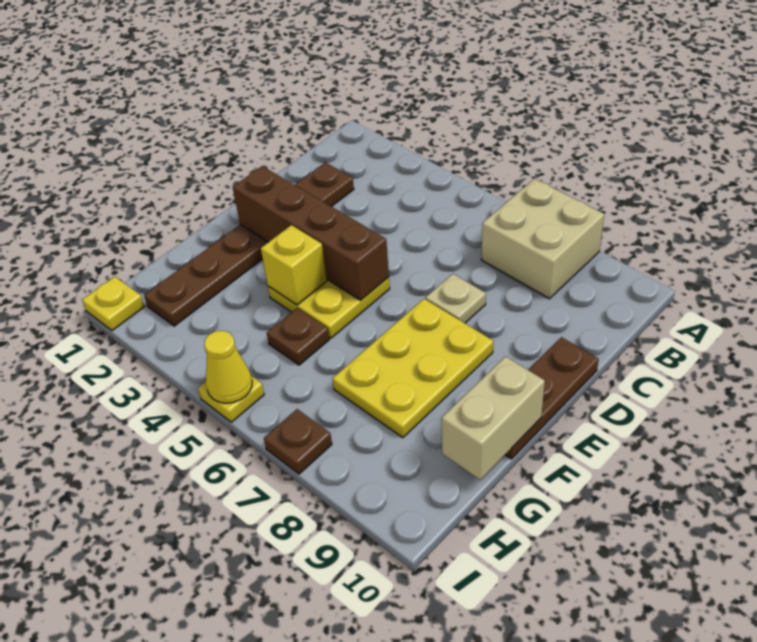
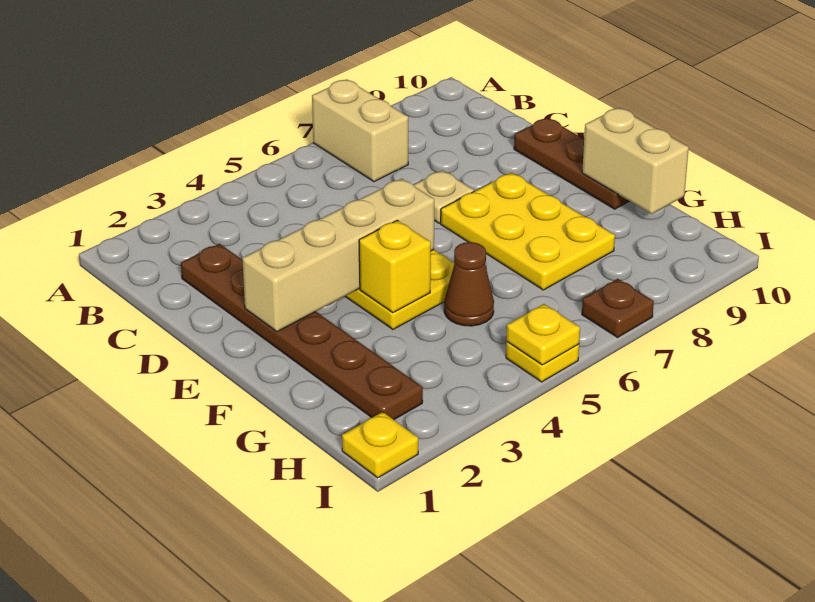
tan 2x2 brick [481,179,604,299] -> tan 1x2 brick [312,79,408,182]
brown 1x4 brick [233,166,389,300] -> tan 1x4 brick [242,179,434,332]
brown 1x1 plate [267,308,329,365] -> brown 1x1 cone [444,242,494,326]
yellow 1x1 cone [204,331,252,403] -> yellow 1x1 plate [506,304,580,365]

